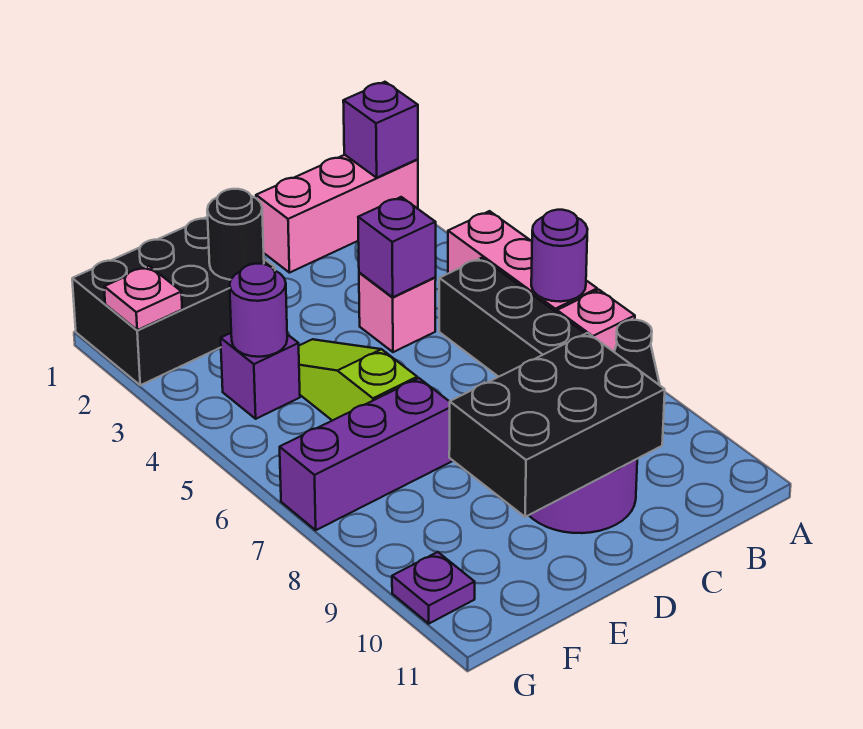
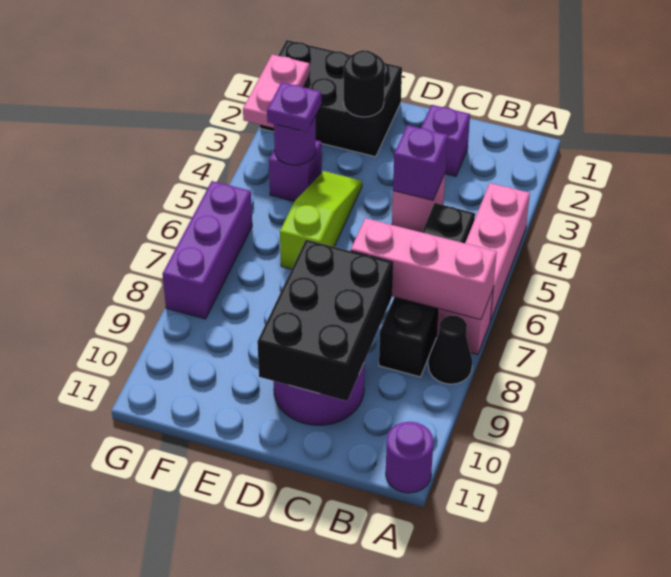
pink 1x3 brick [256,155,418,273] -> pink 1x3 brick moved to [351,218,497,320]
purple 1x1 brick [343,82,418,178] -> purple 1x1 brick moved to [421,105,470,176]
purple 1x1 round brick [531,210,588,302] -> purple 1x1 round brick moved to [386,422,433,493]
black 2x3 brick [449,333,665,517] -> black 2x3 brick turned to [257,240,393,401]
purple 1x3 brick [280,378,453,530] -> purple 1x3 brick turned to [162,181,252,319]
pink 1x1 plate [104,266,182,330] -> pink 1x2 plate [243,54,310,128]
purple 1x1 plate [392,552,475,624] -> purple 1x1 plate moved to [267,82,321,132]

